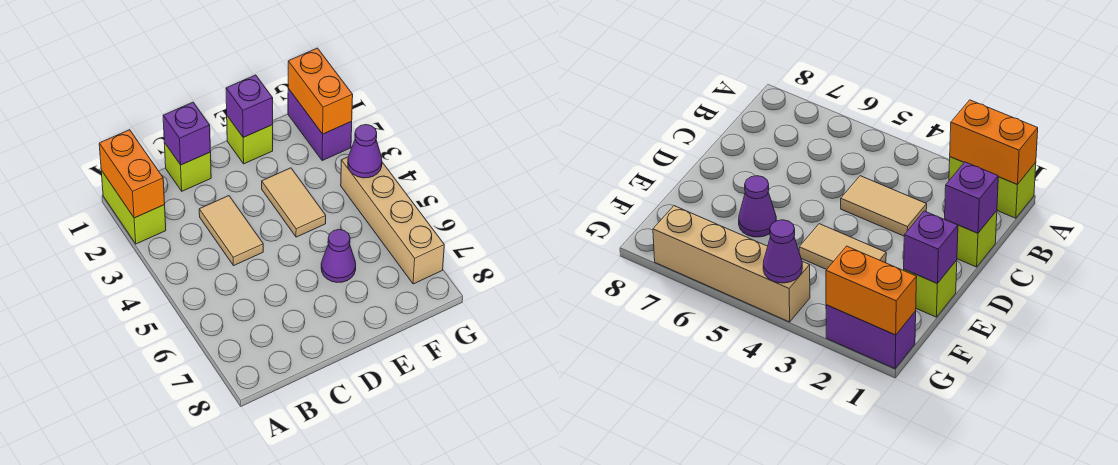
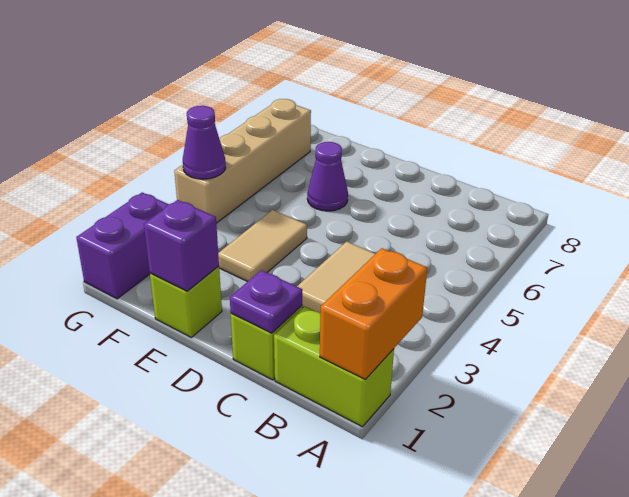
lime 1x2 brick [101,170,166,244] -> lime 1x2 brick turned to [274,307,394,427]
purple 1x1 brick [163,102,211,165] -> purple 1x1 plate [230,270,302,333]
orange 1x2 brick [288,48,353,134] -> none

